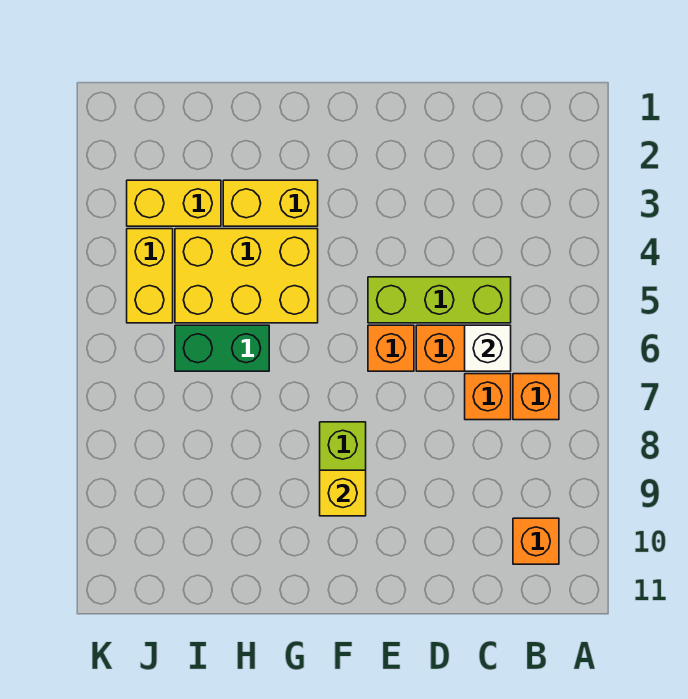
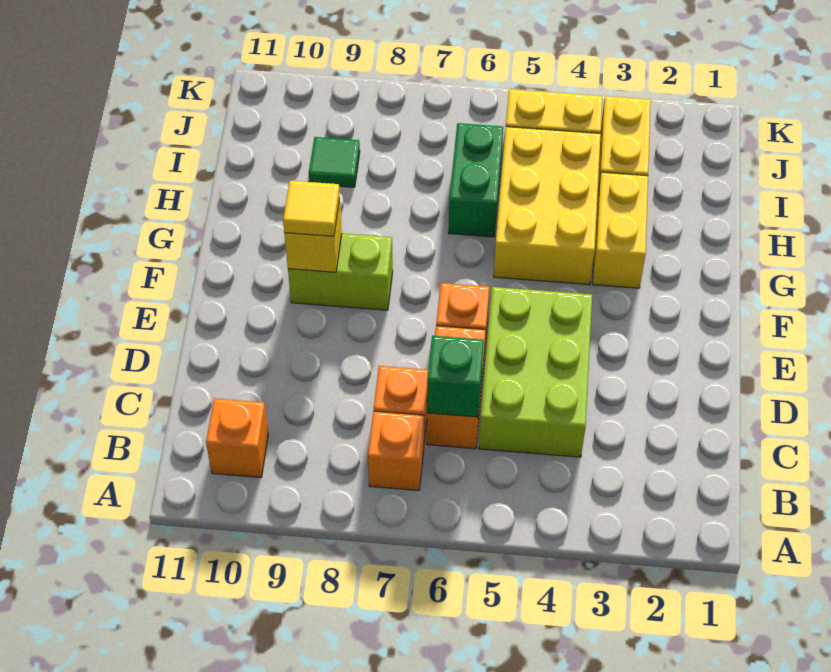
lime 1x3 brick [368,277,511,323] -> lime 2x3 brick [479,287,592,457]
white 1x1 brick [465,325,511,371] -> green 1x1 brick [427,336,484,417]
none -> yellow 1x1 tile [283,181,340,236]
none -> green 1x1 tile [309,137,360,187]

